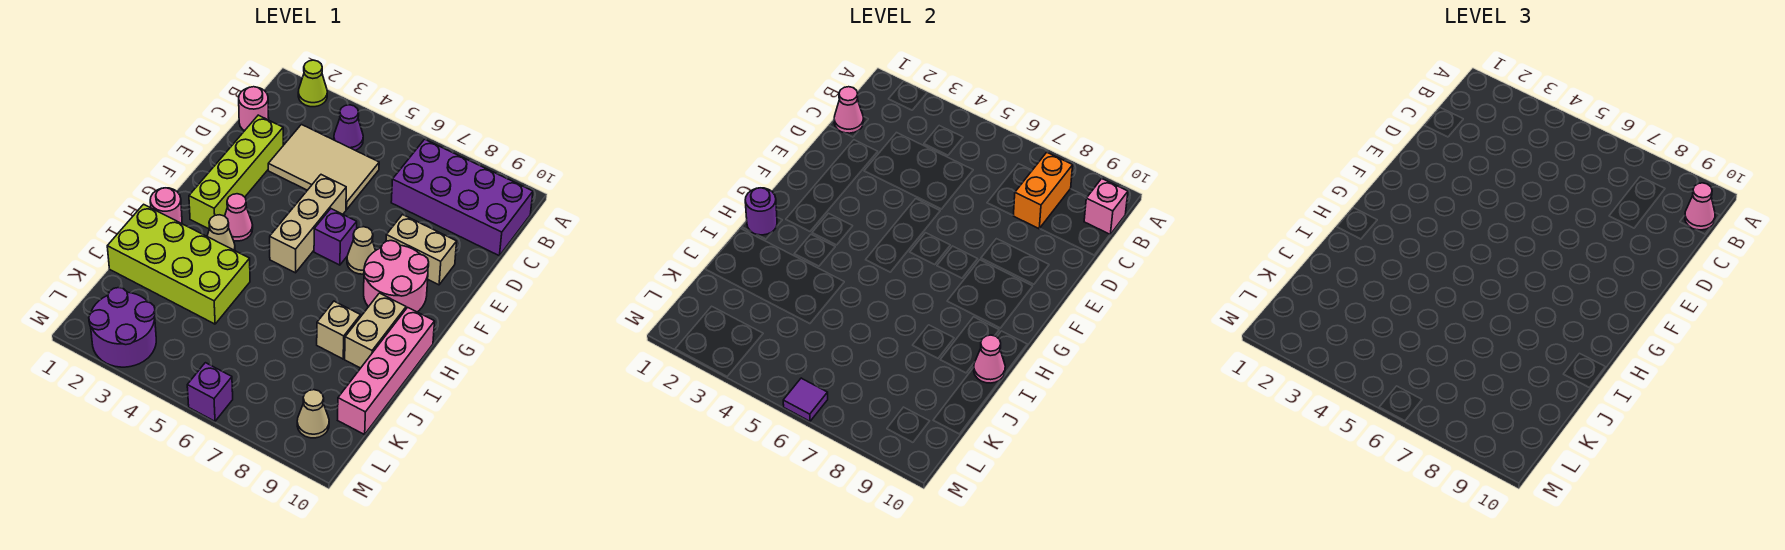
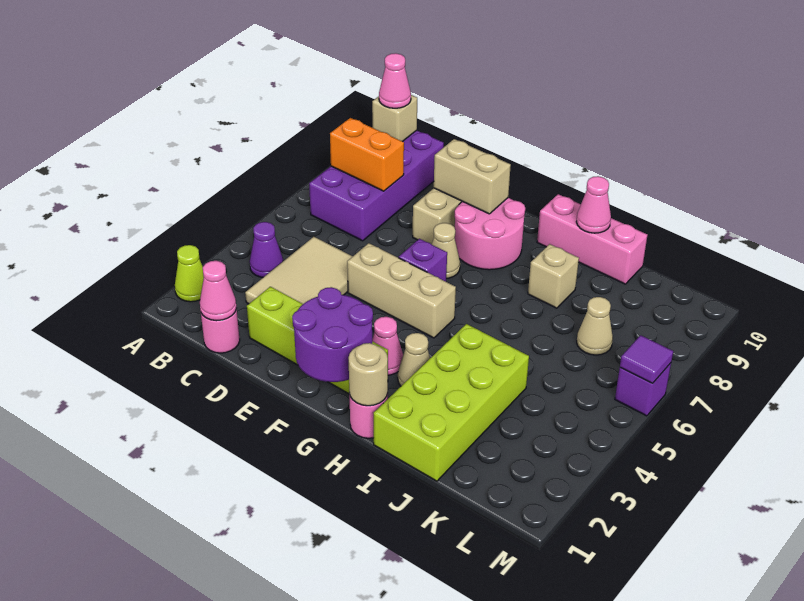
pink 1x1 brick [1084,179,1128,234] -> tan 1x1 brick [372,95,417,142]
purple 1x1 round brick [745,188,777,235] -> tan 1x1 round brick [349,343,388,406]
tan 1x2 brick [345,293,406,368] -> tan 1x2 brick moved to [434,139,511,214]
pink 1x4 brick [338,307,435,435] -> pink 1x3 brick [537,194,647,284]
purple 2x2 round brick [89,288,156,367] -> purple 2x2 round brick moved to [292,287,373,382]
tan 1x1 cone [297,390,329,438] -> tan 1x1 cone moved to [577,297,613,355]

